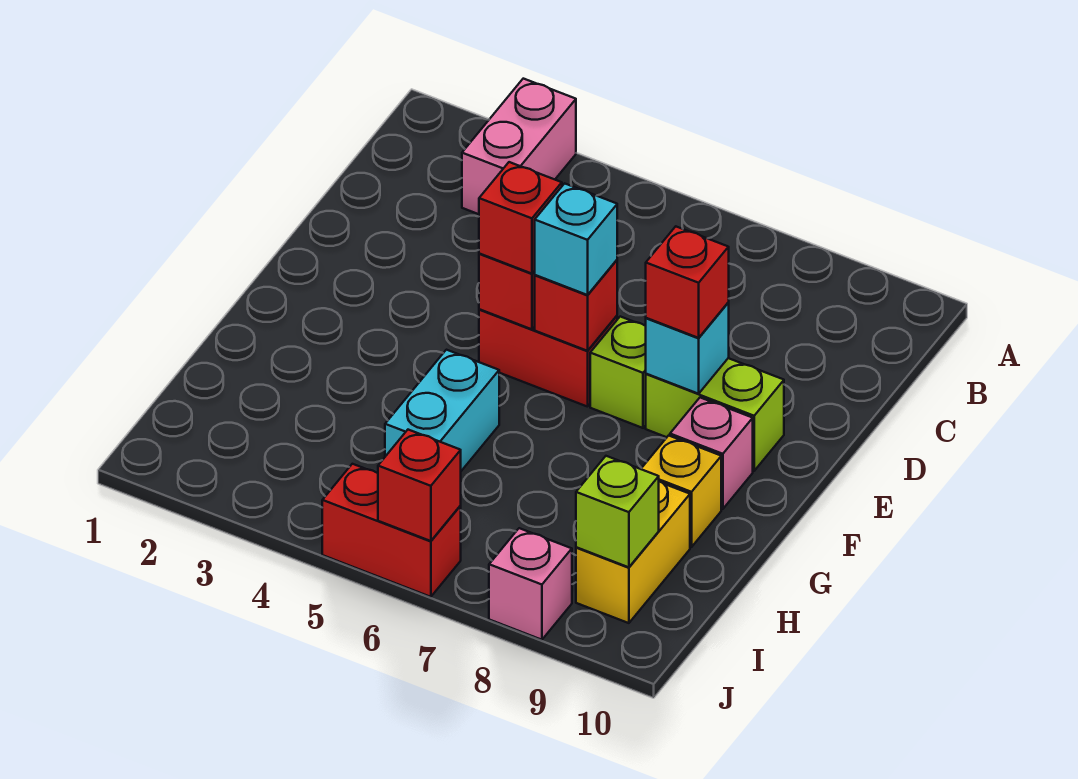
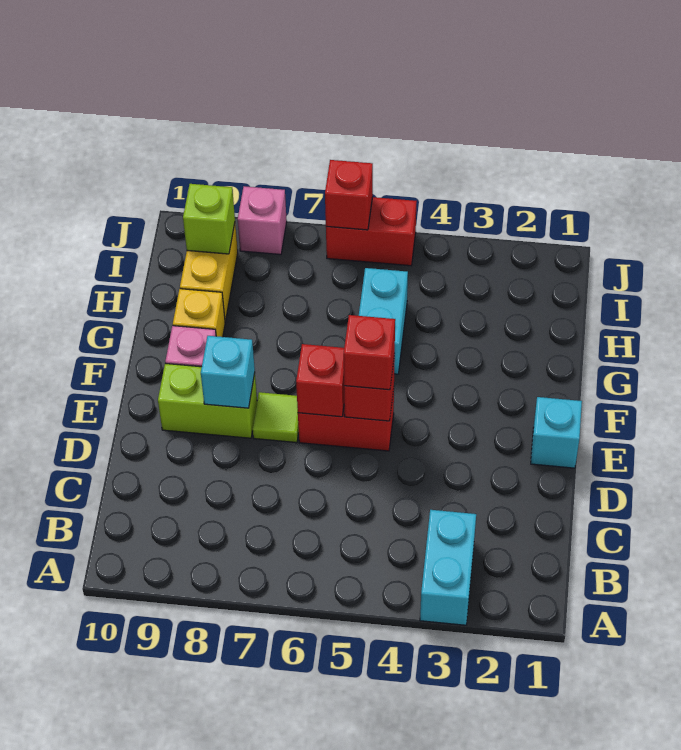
pink 1x2 brick [462,79,576,214] -> cyan 1x2 brick [420,510,476,625]
cyan 1x1 brick [535,183,617,295] -> cyan 1x1 brick moved to [531,397,582,468]
lime 1x1 brick [590,317,646,428] -> lime 1x1 tile [253,392,299,443]
red 1x1 brick [646,226,729,338] -> none

